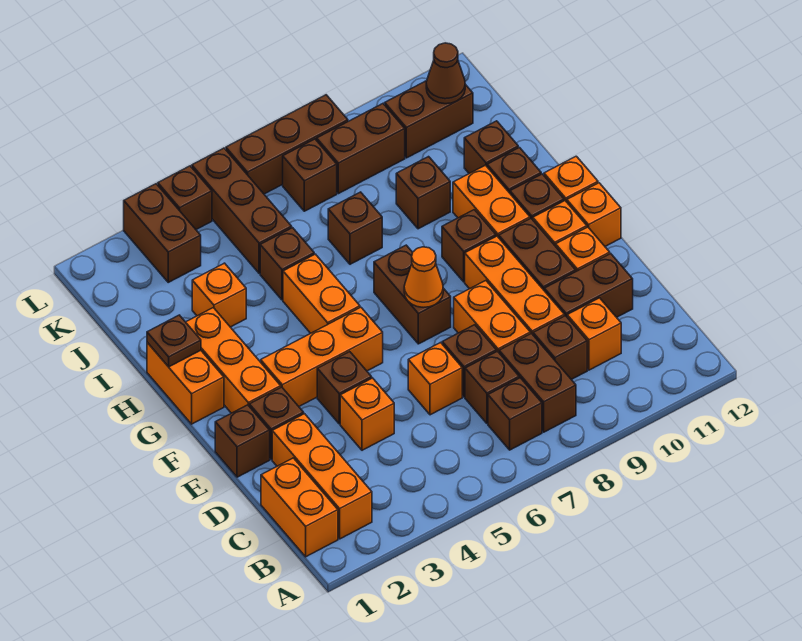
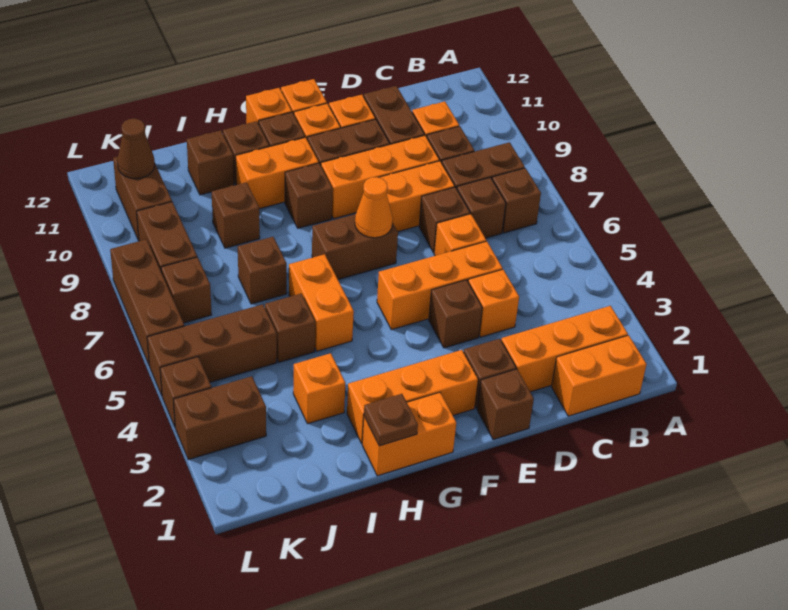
orange 1x3 brick [261,307,383,406] -> orange 1x3 brick turned to [377,241,503,330]
orange 1x2 brick [283,254,360,333] -> orange 1x2 brick turned to [289,254,354,351]

